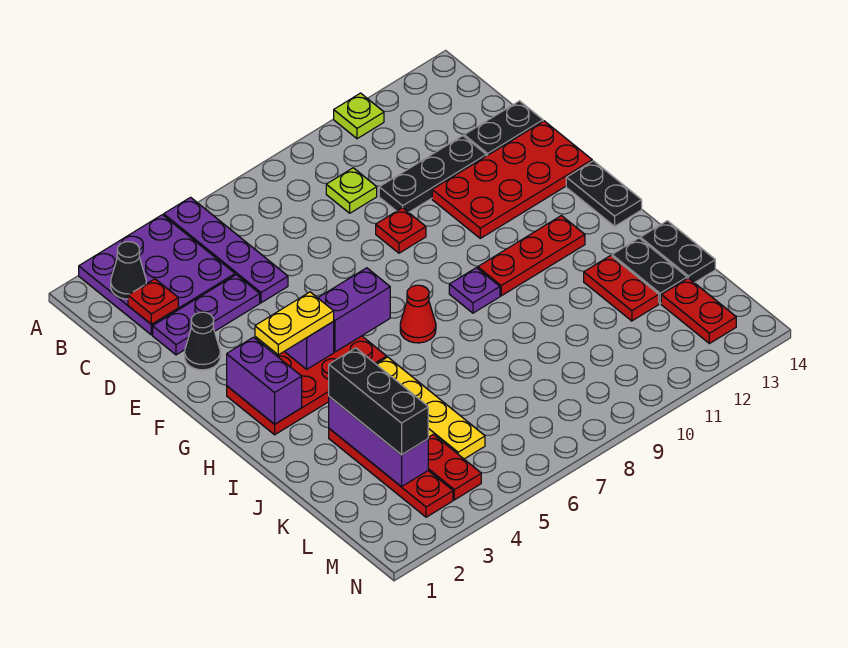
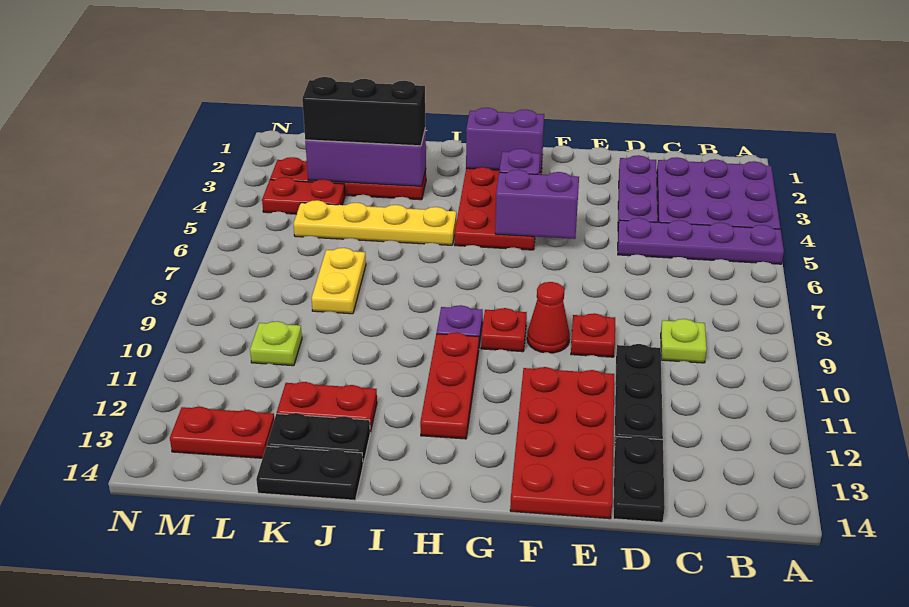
lime 1x1 plate [334,93,384,139] -> lime 1x1 plate moved to [250,321,302,366]
black 1x1 cone [111,242,146,299] -> none
red 1x1 plate [128,279,178,324] -> red 1x1 plate moved to [481,308,527,352]
black 1x1 cone [185,312,220,370] -> none
yellow 1x2 plate [255,292,334,355] -> yellow 1x2 plate moved to [312,248,366,314]
purple 1x2 brick [318,268,390,352] -> purple 1x2 brick turned to [495,170,579,239]
black 1x2 plate [566,161,642,226] -> none
red 1x1 cone [400,285,436,343] -> red 1x1 cone moved to [527,282,570,353]

